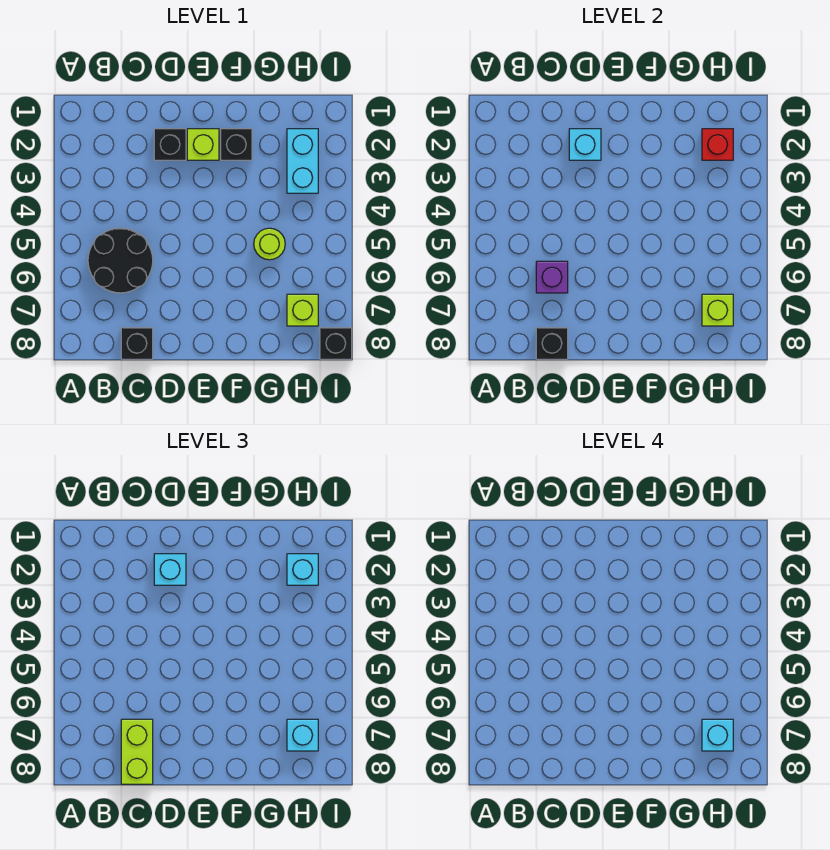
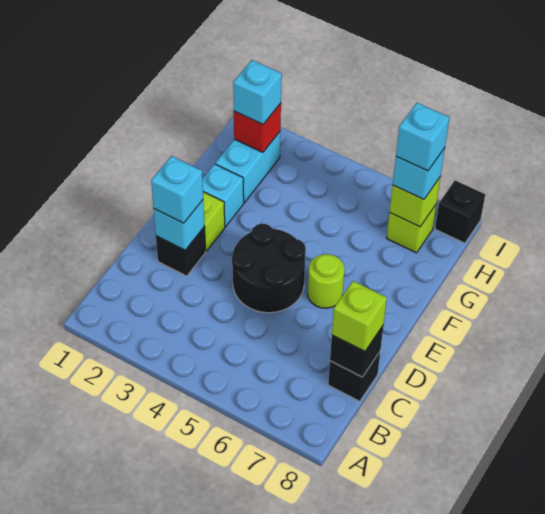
black 2x2 round brick [88,228,153,293] -> black 2x2 round brick moved to [232,223,306,313]
purple 1x1 brick [536,261,568,293] -> none
lime 1x2 brick [121,719,153,784] -> lime 1x1 brick [332,281,387,351]
black 1x1 brick [221,129,252,160] -> cyan 1x1 brick [203,164,244,227]
lime 1x1 round brick [254,228,285,260] -> lime 1x1 round brick moved to [308,254,344,308]
cyan 1x2 brick [287,129,318,193] -> cyan 1x2 brick turned to [215,132,280,203]

